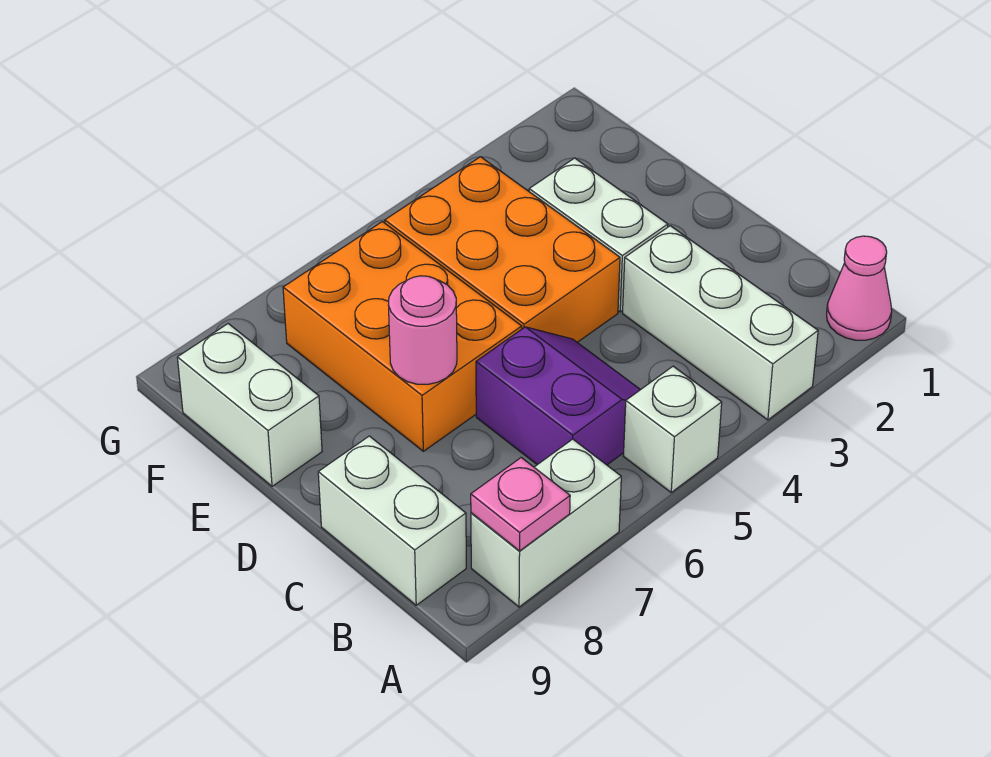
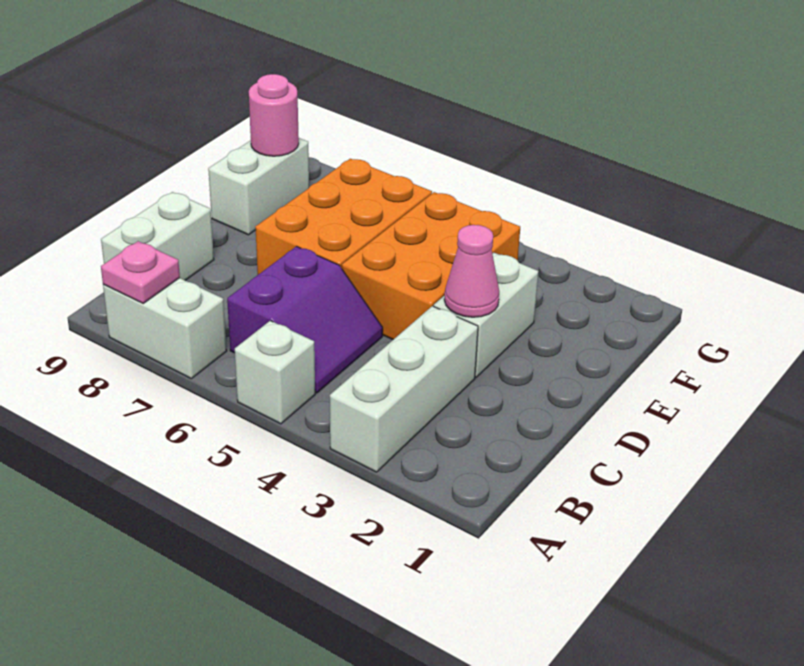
pink 1x1 cone [827,236,892,340] -> pink 1x1 cone moved to [444,225,499,317]
pink 1x1 round brick [388,276,457,384] -> pink 1x1 round brick moved to [249,74,299,156]

